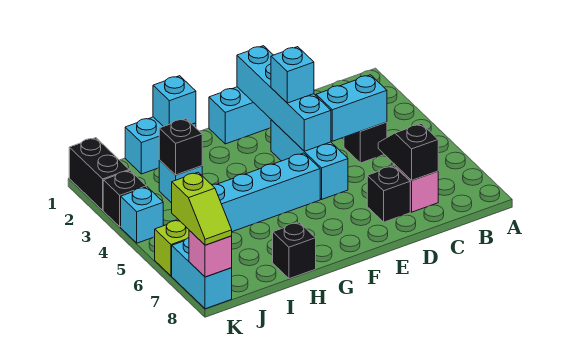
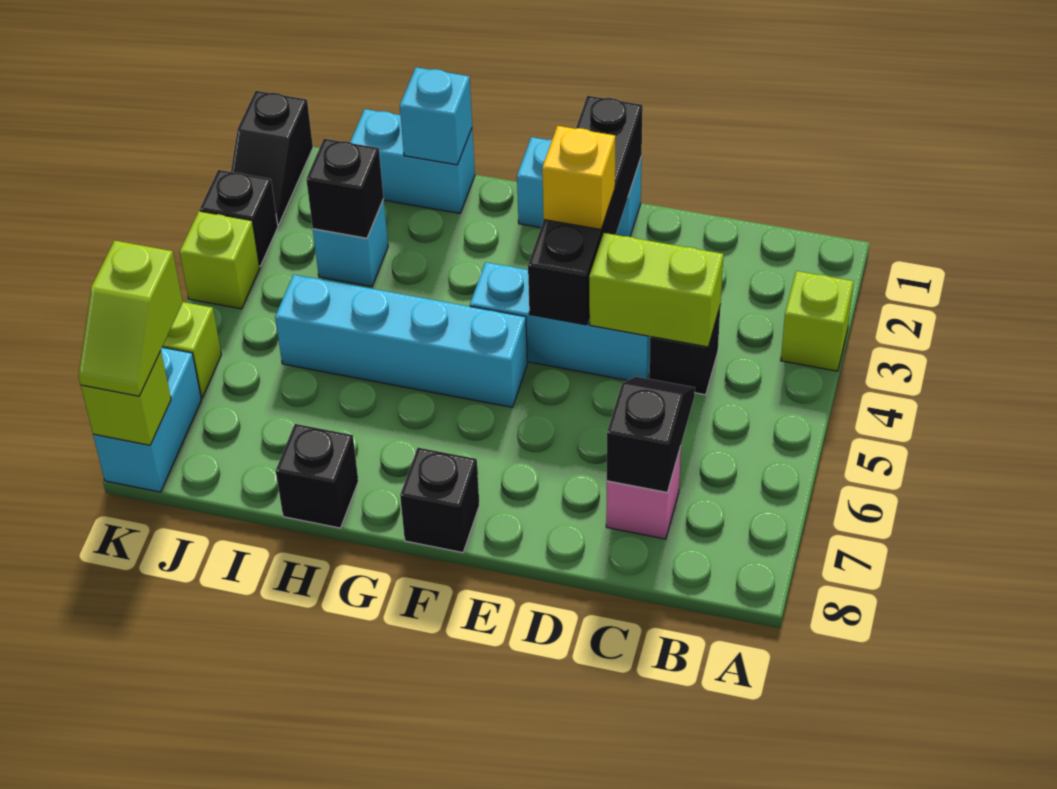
none -> lime 1x1 brick [781,271,853,371]
cyan 1x2 brick [316,75,387,141] -> lime 1x2 brick [589,233,723,347]
black 1x1 brick [367,166,410,222] -> black 1x1 brick moved to [400,448,479,553]
cyan 1x4 brick [237,46,331,151] -> black 1x4 brick [528,96,643,325]
cyan 1x3 brick [271,120,348,199] -> cyan 1x3 brick turned to [470,262,650,380]
cyan 1x1 brick [271,47,314,103] -> yellow 1x1 brick [542,126,615,229]
black 1x2 brick [69,138,129,210] -> black 1x2 slope [231,91,313,225]
cyan 1x1 brick [121,187,163,243] -> lime 1x1 brick [180,211,260,309]
pink 1x1 brick [189,230,232,277] -> lime 1x1 brick [81,351,171,445]

